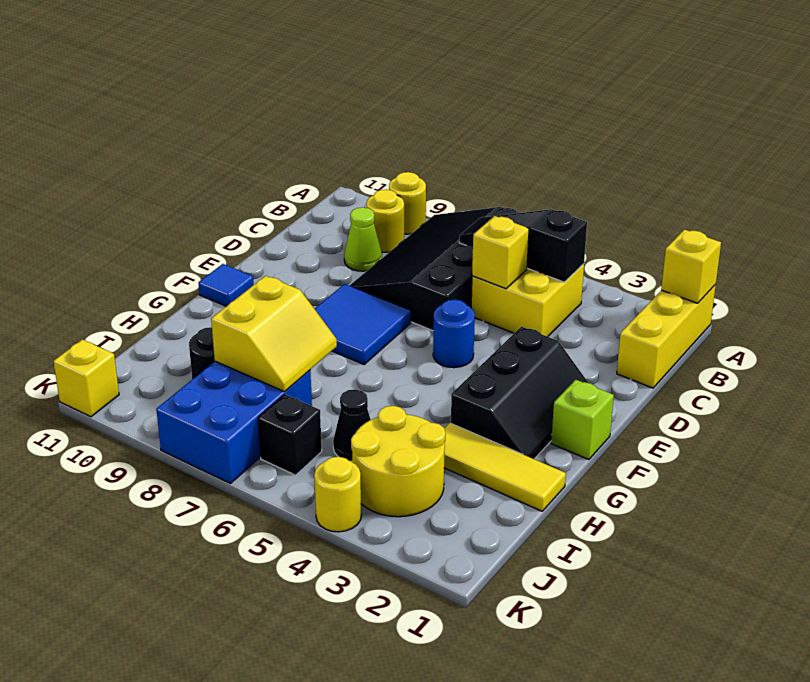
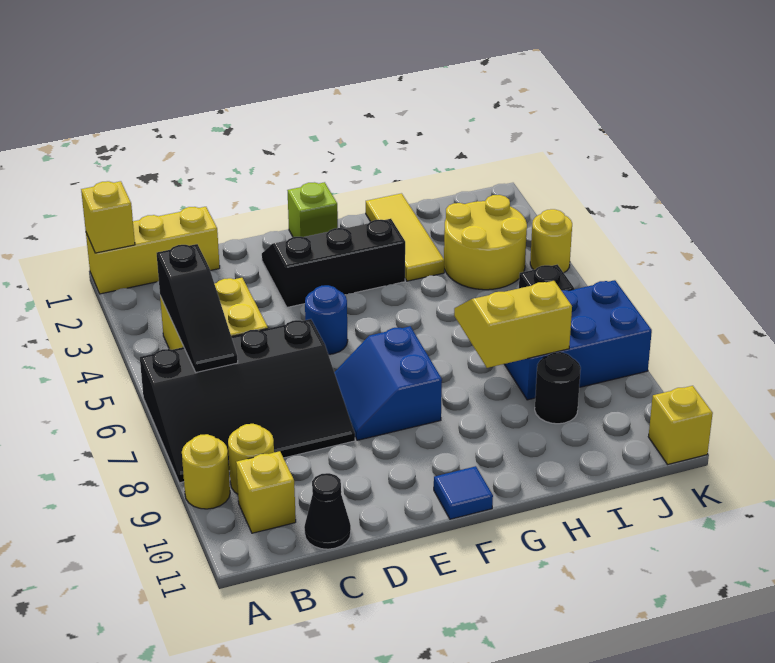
yellow 1x1 brick [472,216,529,289] -> yellow 1x1 brick moved to [236,451,296,533]
lime 1x1 cone [344,207,382,271] -> none
blue 2x2 tile [315,284,411,364] -> blue 2x2 slope [334,326,442,440]
black 1x1 cone [333,389,371,461] -> black 1x1 cone moved to [304,473,351,549]

